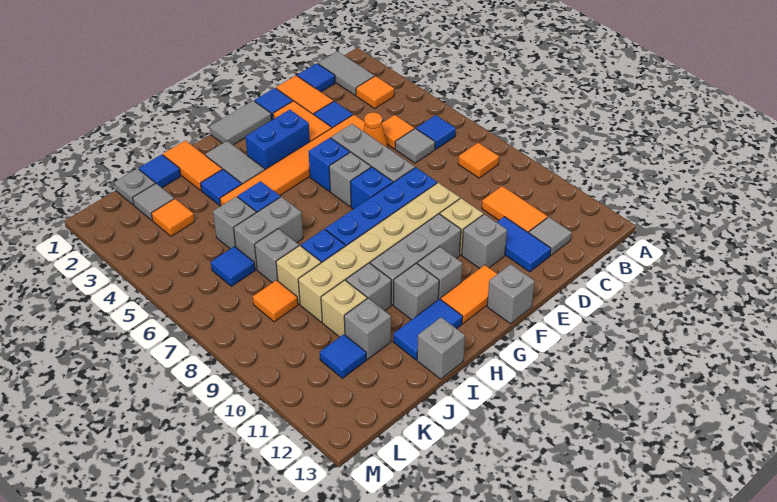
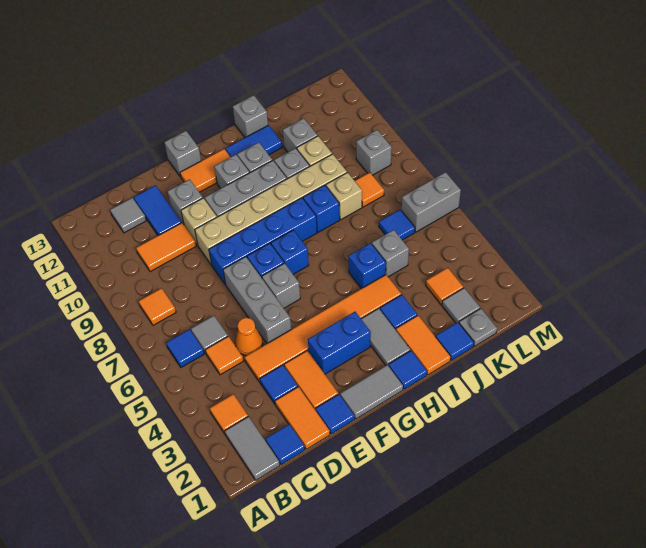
orange 1x2 tile [482,186,548,233] -> orange 1x2 tile turned to [136,223,196,272]
blue 1x1 brick [308,138,350,192] -> blue 1x1 brick moved to [271,230,309,274]
grey 1x2 brick [234,197,303,270] -> grey 1x2 brick moved to [401,172,461,232]
grey 1x1 brick [255,229,299,283] -> grey 1x1 brick moved to [356,130,392,175]
blue 1x1 tile [320,334,366,378] -> blue 1x1 tile moved to [389,351,427,389]

